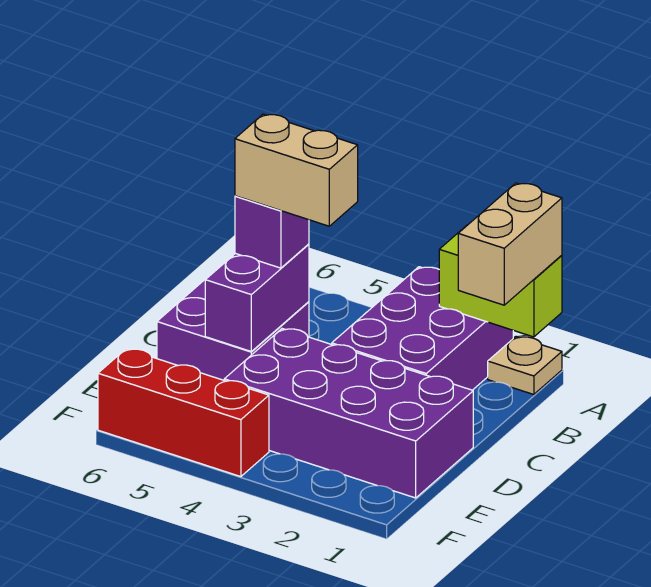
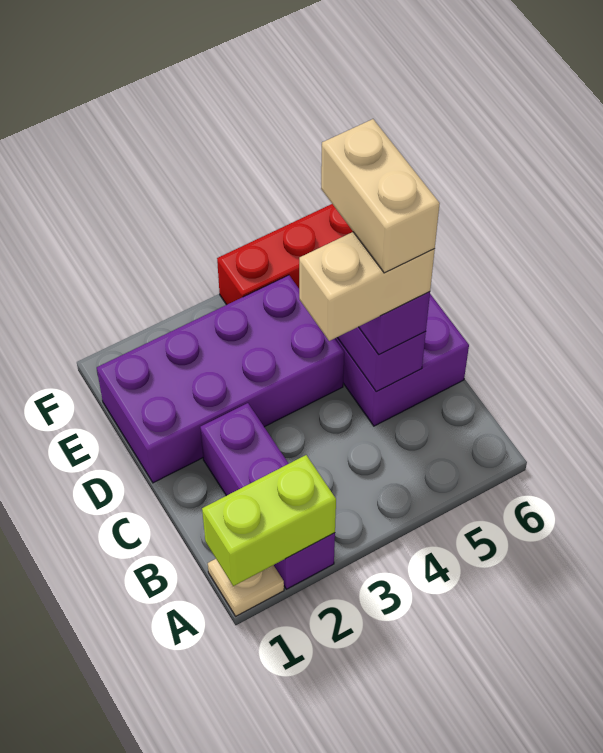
tan 1x2 brick [458,183,562,305] -> tan 1x2 brick moved to [321,119,440,273]
purple 2x3 brick [332,267,513,390] -> purple 1x3 brick [200,403,335,589]

